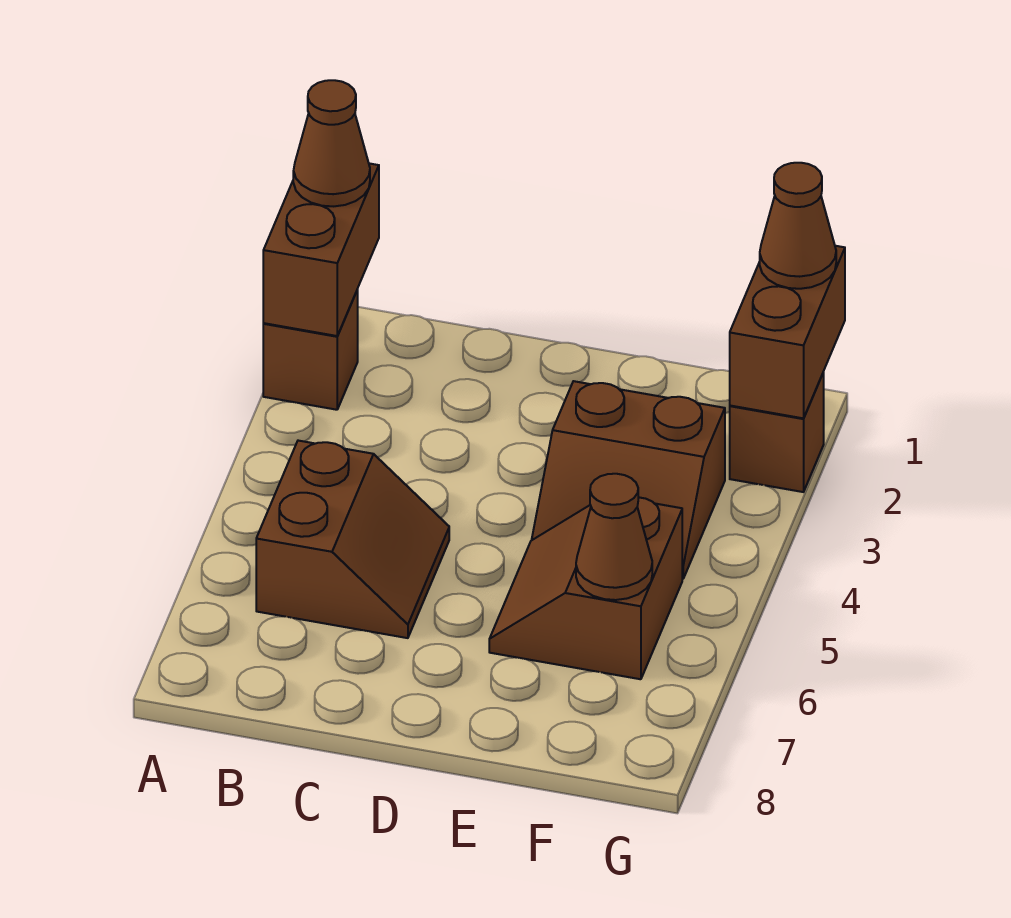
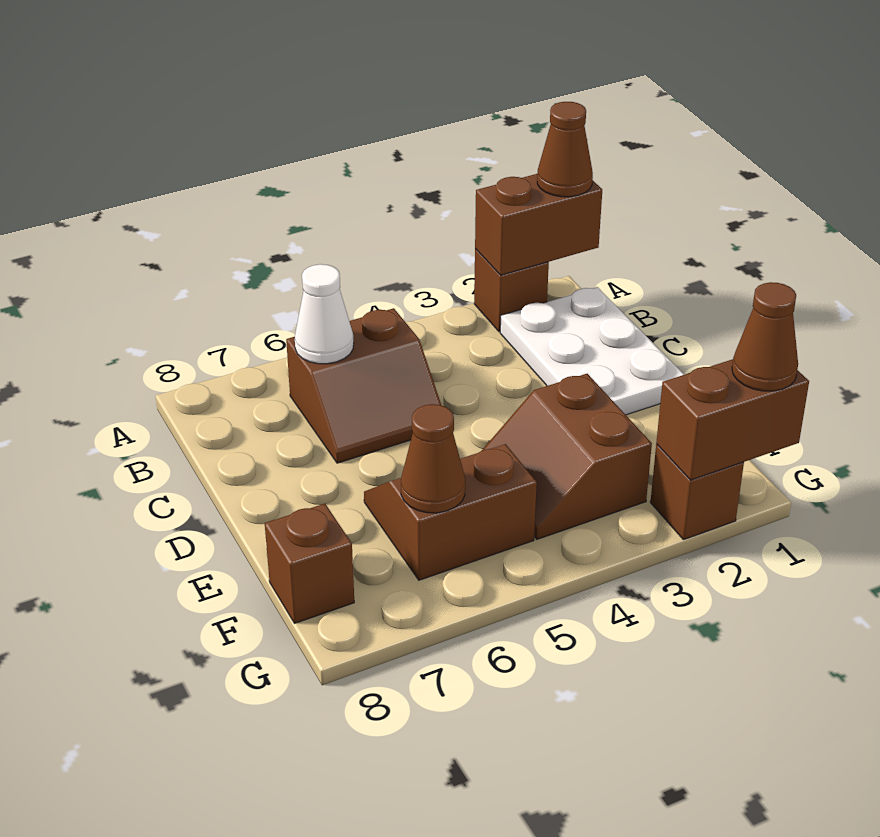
none -> white 2x3 plate [500,287,684,415]
none -> white 1x1 cone [295,264,354,364]
none -> brown 1x1 brick [265,504,354,623]

